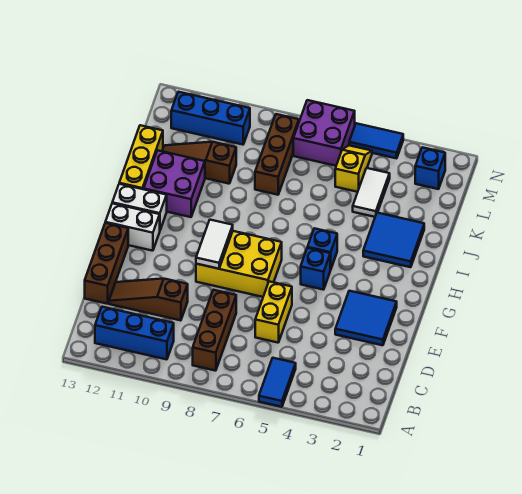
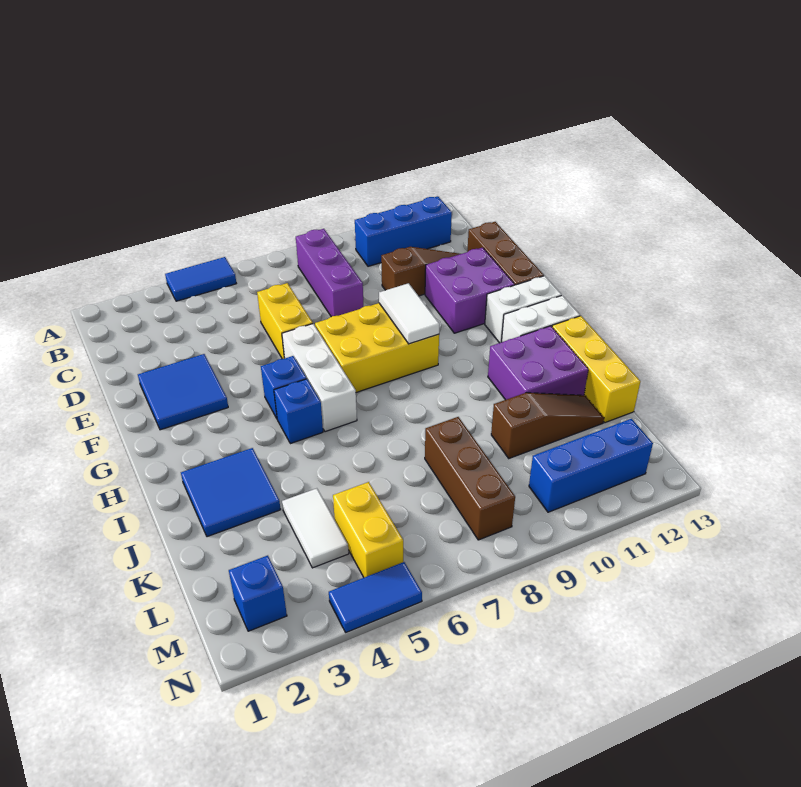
blue 1x2 tile [259,358,296,407] -> blue 1x2 tile turned to [165,257,236,301]
brown 1x3 brick [193,290,236,371] -> purple 1x3 brick [296,229,363,317]
none -> white 1x3 brick [282,324,357,432]
yellow 1x2 slope [335,145,372,192] -> yellow 1x2 brick [333,482,403,578]
purple 2x2 brick [293,100,355,166] -> purple 2x2 brick moved to [425,248,515,333]

